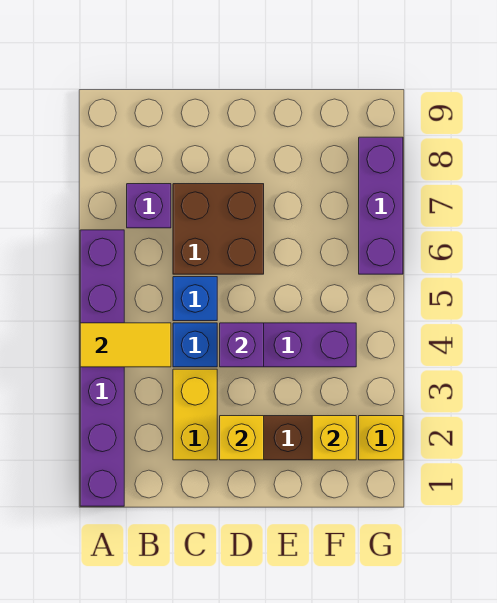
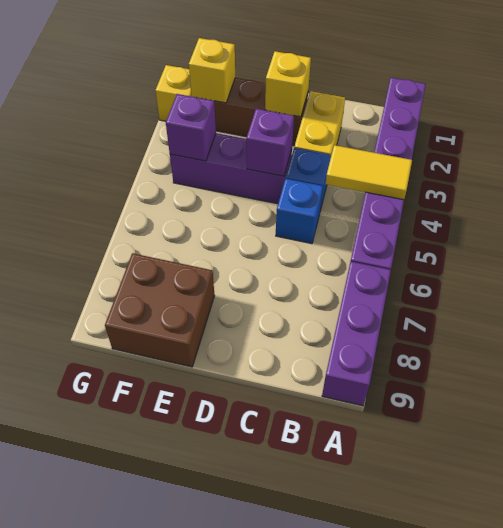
purple 1x1 brick [127,184,171,228] -> purple 1x1 brick moved to [166,94,216,161]
brown 2x2 brick [173,184,264,274] -> brown 2x2 brick moved to [105,253,215,367]
purple 1x3 brick [359,137,403,274] -> purple 1x3 brick moved to [322,261,391,406]

